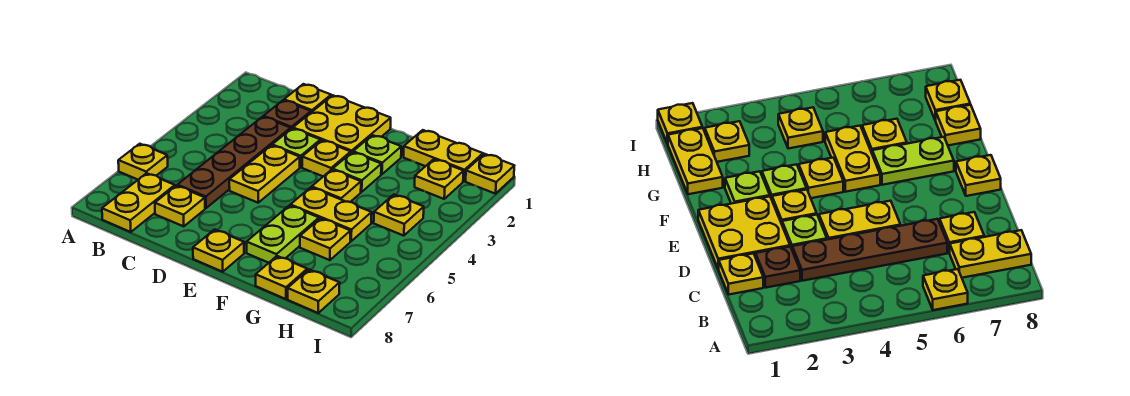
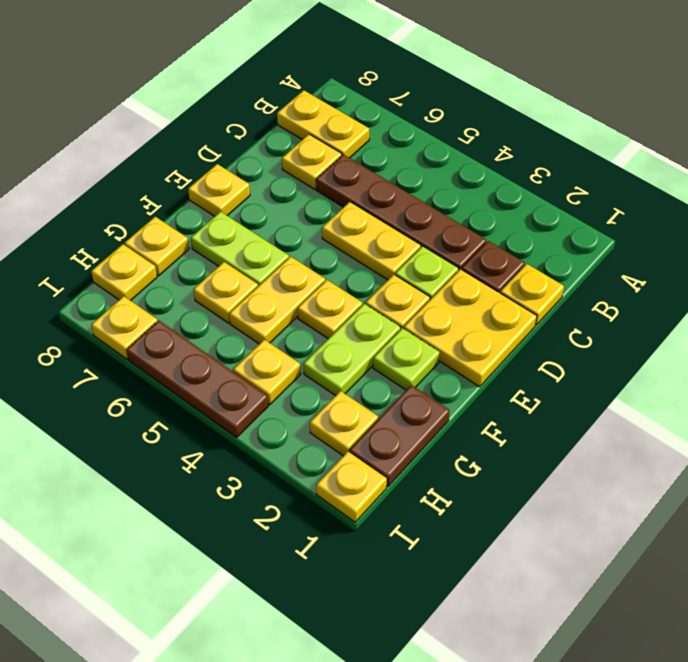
yellow 1x1 plate [118,144,168,179] -> yellow 1x1 plate moved to [91,296,157,359]
lime 1x1 plate [333,152,381,192] -> lime 1x2 plate [304,304,400,396]
yellow 1x2 plate [404,130,483,181] -> brown 1x2 plate [349,385,450,487]
none -> brown 1x3 plate [127,320,268,437]

